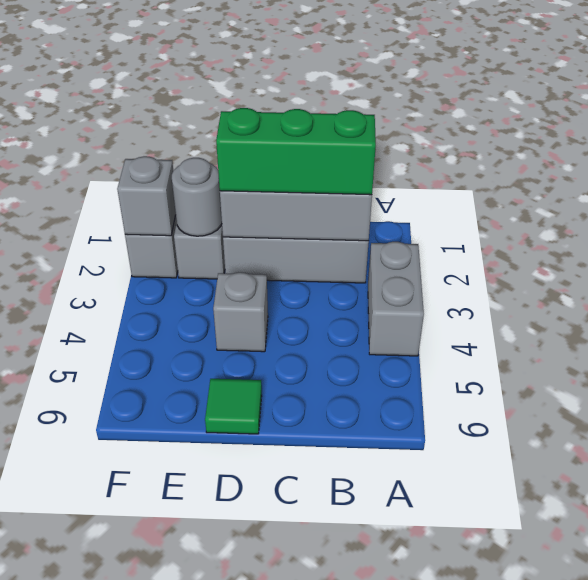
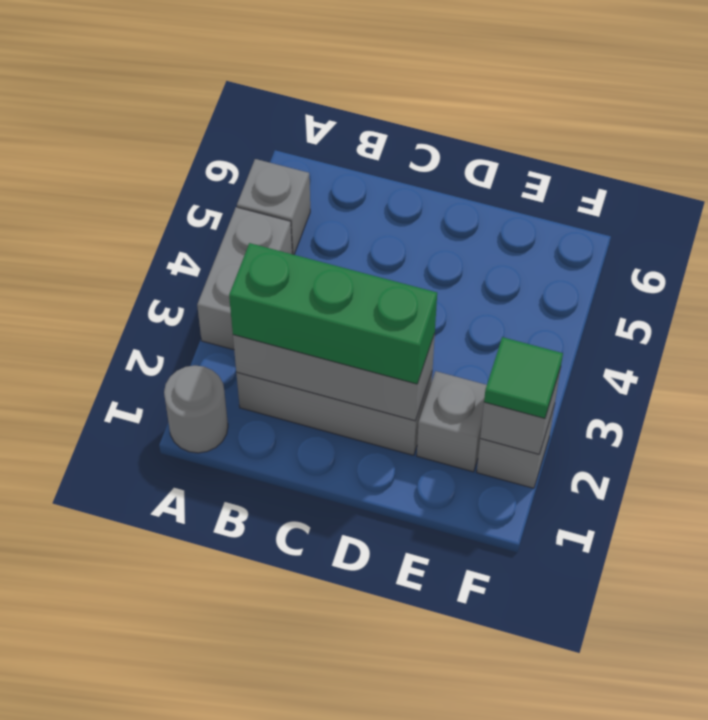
grey 1x1 brick [213,272,268,352] -> grey 1x1 brick moved to [237,159,310,255]
green 1x1 tile [205,379,262,434] -> green 1x1 tile moved to [484,337,563,419]
grey 1x1 round brick [172,158,222,236] -> grey 1x1 round brick moved to [164,365,228,453]

